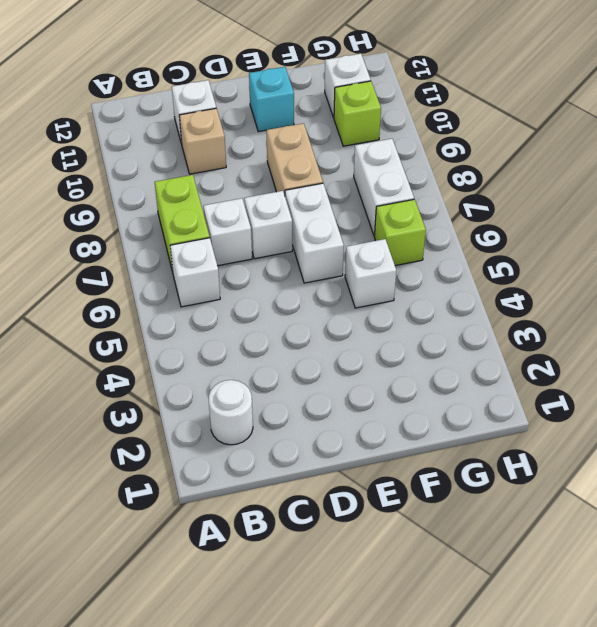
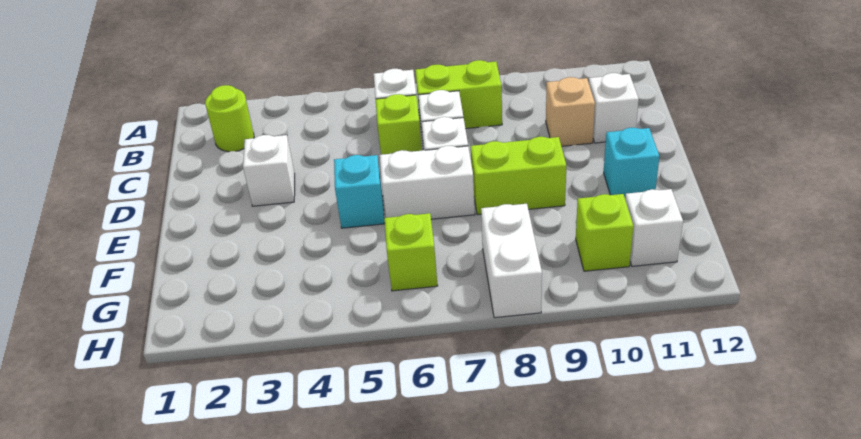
white 1x1 round brick [209,380,253,445] -> lime 1x1 round brick [205,85,254,152]
none -> lime 1x1 brick [376,94,422,155]
none -> cyan 1x1 brick [334,155,385,228]
tan 1x2 brick [266,123,323,195] -> lime 1x2 brick [471,137,566,215]
white 1x1 brick [345,239,396,308] -> white 1x1 brick moved to [243,135,295,206]
white 1x2 brick [354,139,414,236] -> white 1x2 brick turned to [481,204,542,318]

